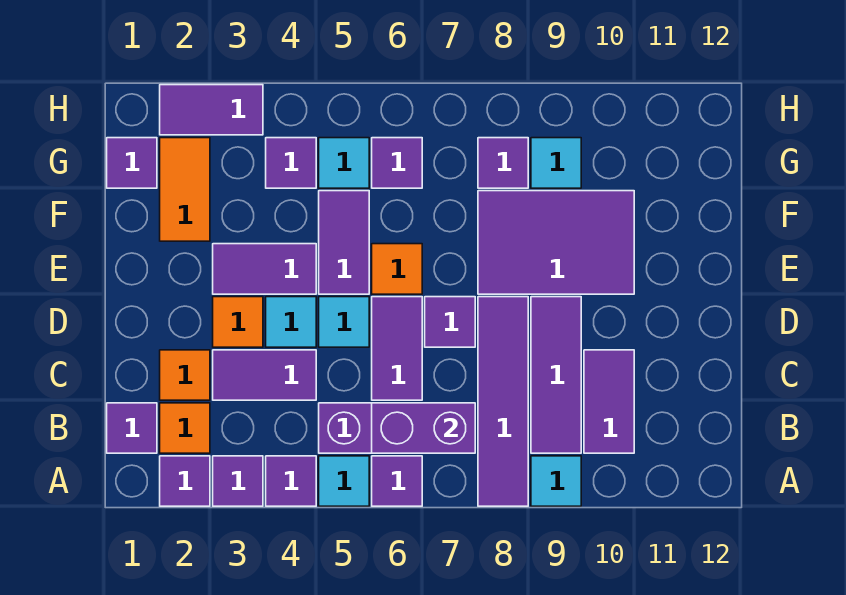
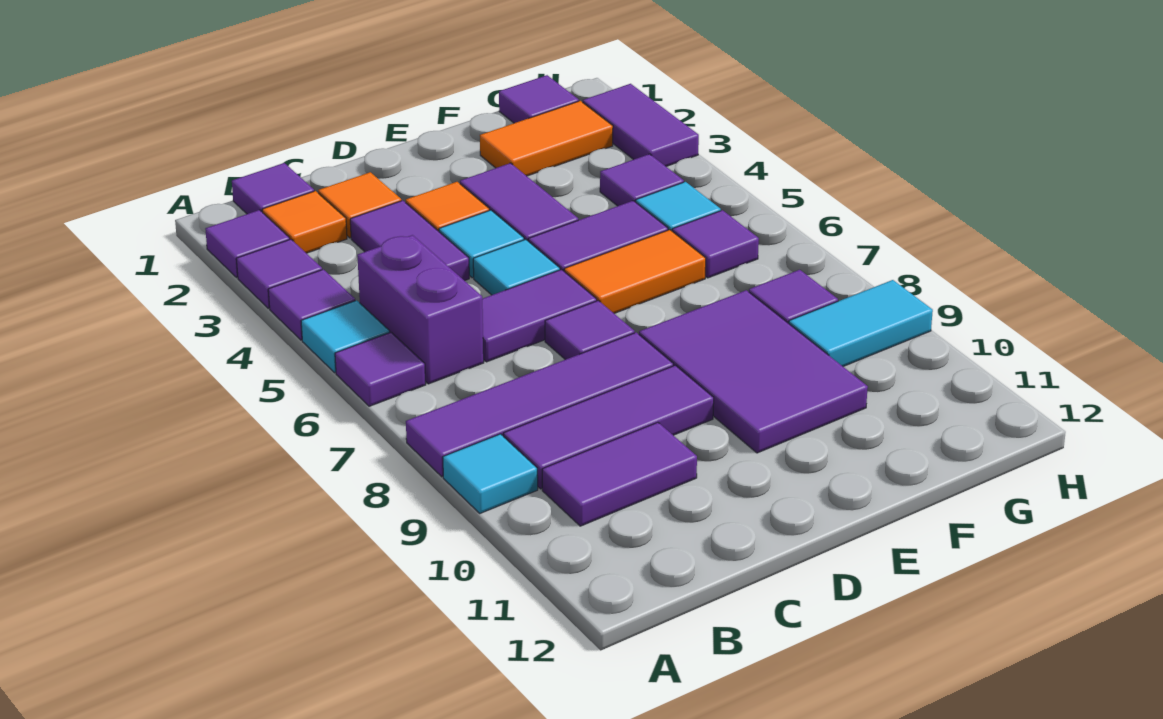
purple 1x2 brick [372,403,475,453] -> none
orange 1x1 tile [372,244,422,294] -> orange 1x2 tile [564,230,706,313]
cyan 1x1 tile [531,138,581,188] -> cyan 1x2 tile [789,280,933,366]

